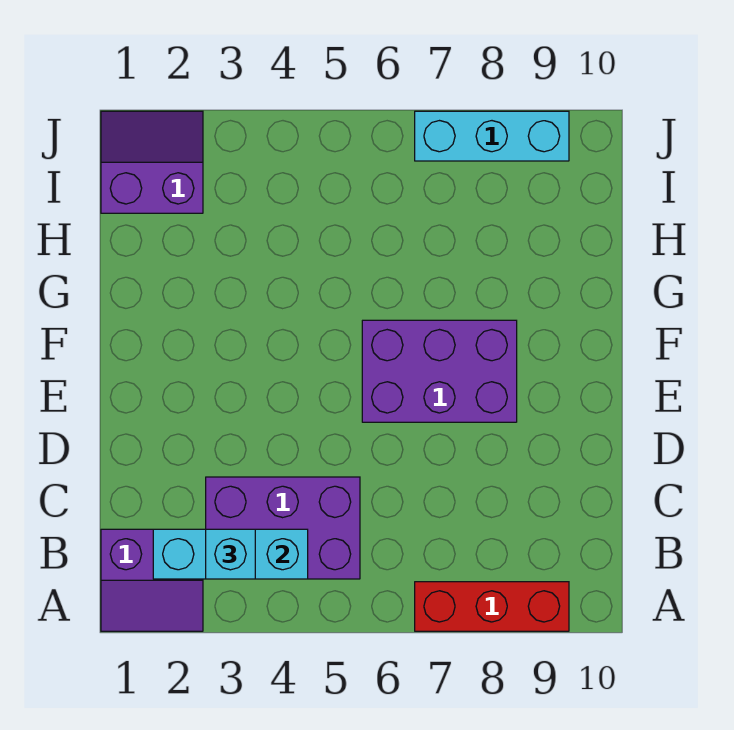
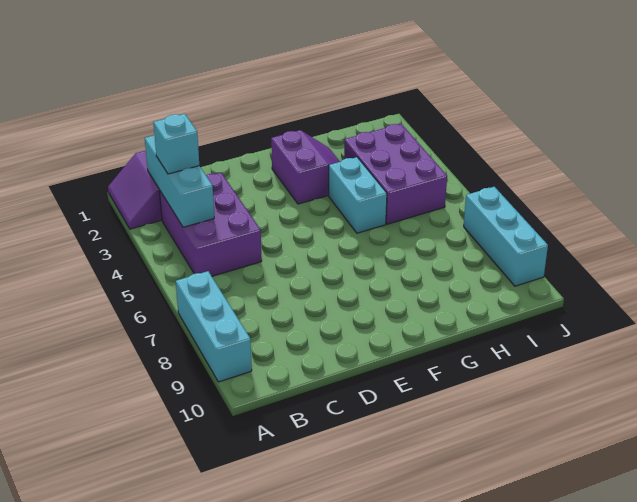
red 1x3 brick [415,582,569,631] -> cyan 1x3 brick [176,271,252,382]
purple 2x3 brick [362,320,517,422] -> purple 2x3 brick moved to [344,124,447,224]
none -> cyan 1x2 brick [329,157,387,233]
purple 2x2 slope [101,111,203,213] -> purple 2x2 slope moved to [271,130,340,204]

